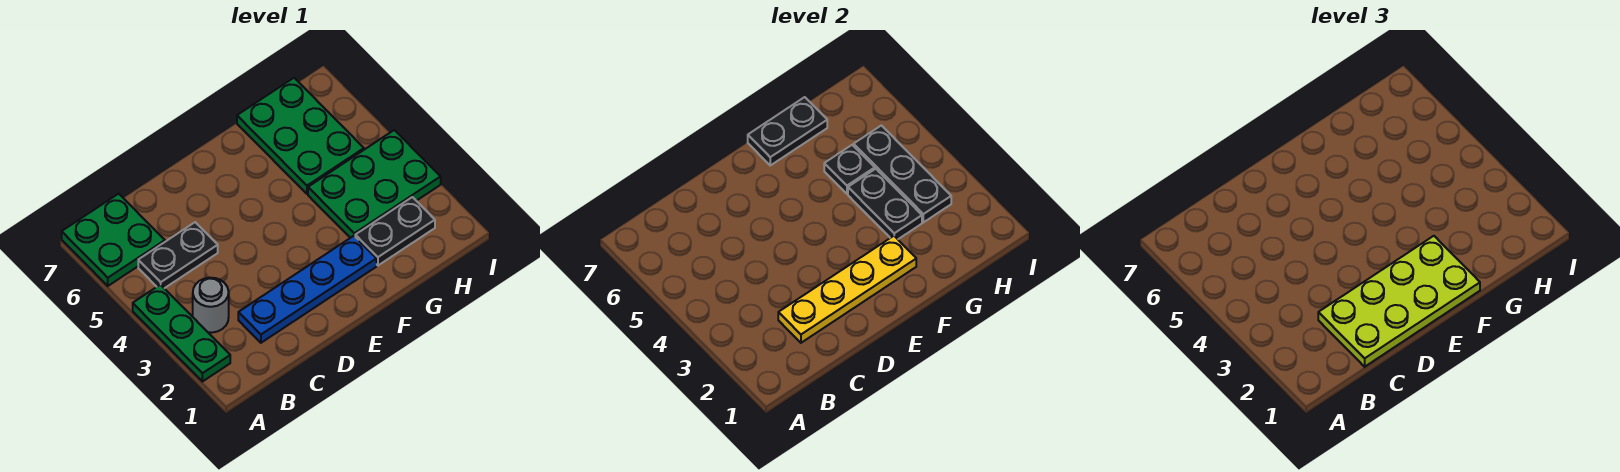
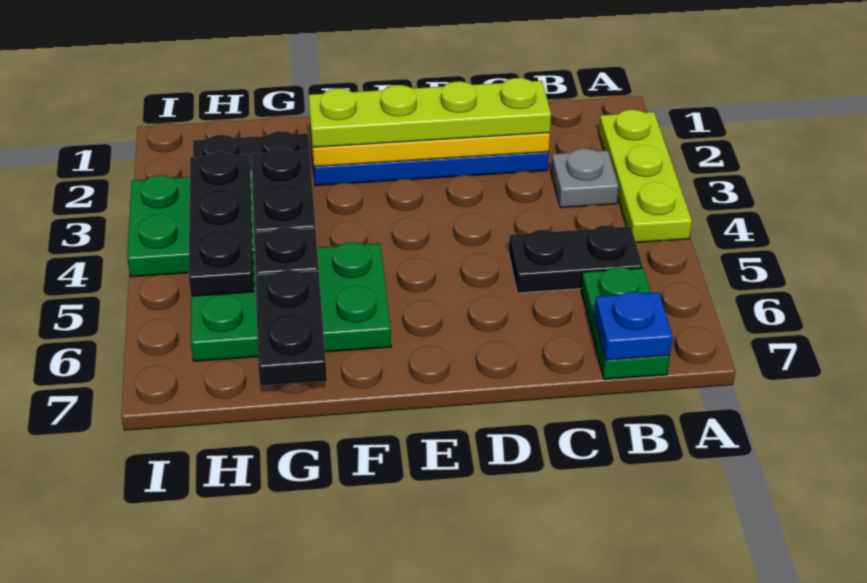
green 1x3 plate [133,285,230,382] -> lime 1x3 plate [599,110,692,242]
green 2x2 plate [62,194,165,286] -> green 1x2 plate [581,267,670,380]
grey 1x1 round brick [193,278,229,333] -> grey 1x1 plate [551,148,618,208]
none -> blue 1x1 plate [594,292,673,360]
lime 2x4 plate [1318,236,1480,367] -> lime 1x4 plate [309,78,551,148]
black 1x2 plate [748,97,827,165] -> black 1x2 plate turned to [255,270,327,386]
green 2x3 plate [237,78,364,194] -> green 2x3 plate turned to [191,242,391,361]

